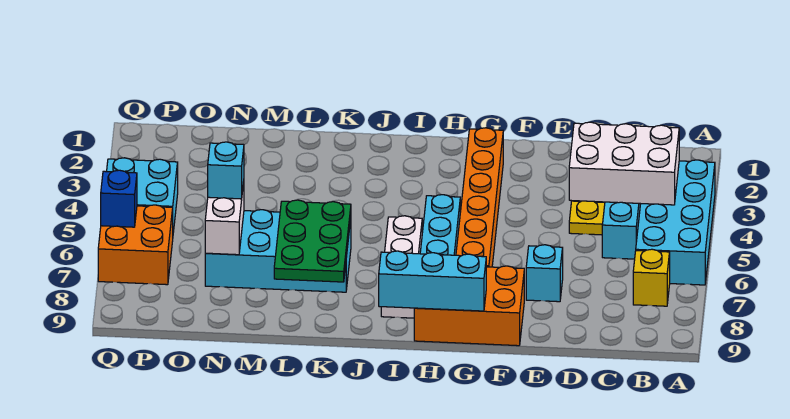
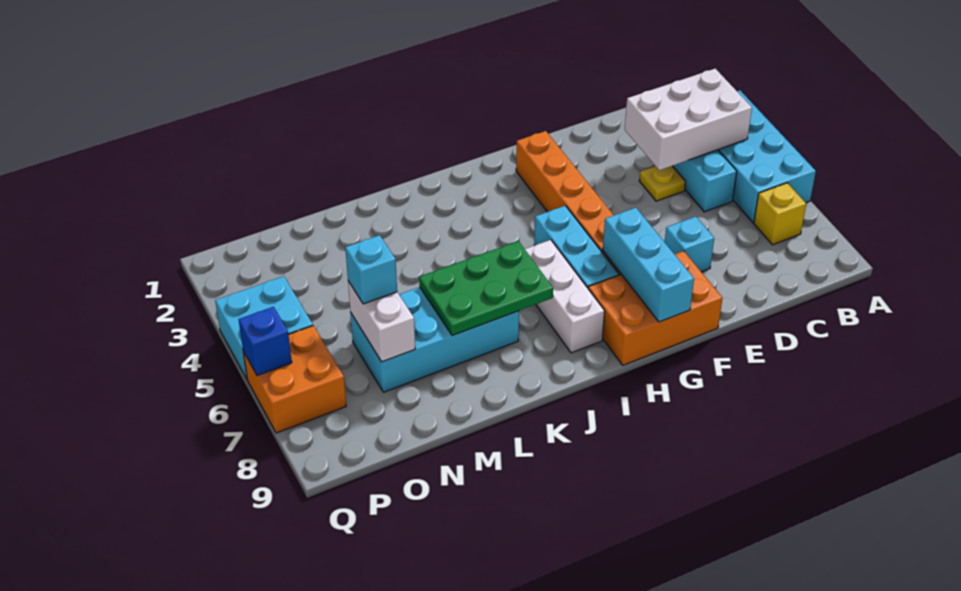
cyan 1x3 brick [379,251,486,311] -> cyan 1x3 brick turned to [603,208,694,322]
green 2x3 plate [274,200,351,282] -> green 2x3 plate turned to [419,241,553,336]

